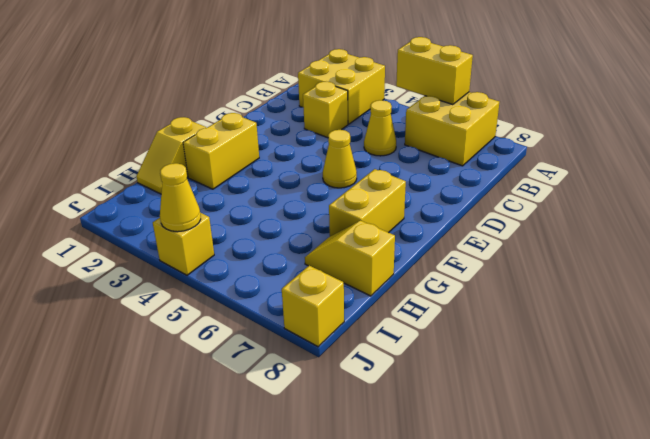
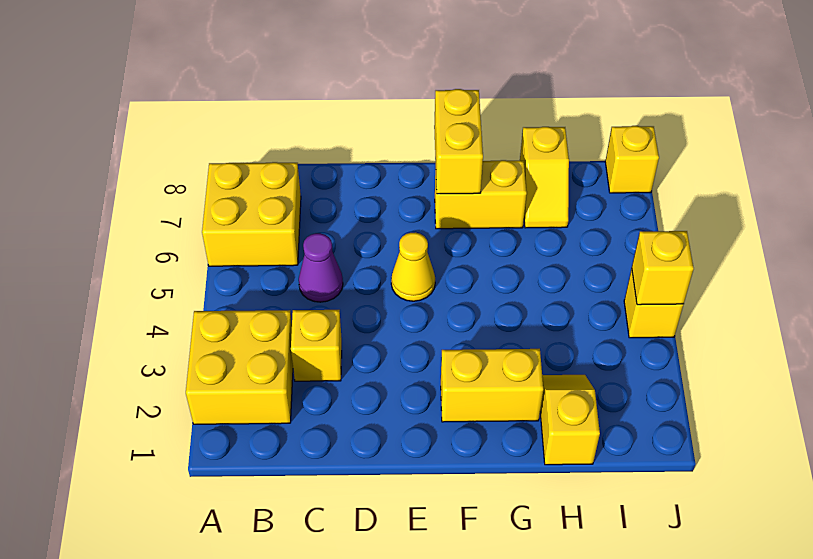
yellow 1x2 brick [396,37,473,105] -> yellow 1x2 brick moved to [434,89,483,194]
yellow 1x1 cone [364,100,396,156] -> purple 1x1 cone [299,233,343,302]
yellow 1x2 slope [136,117,206,194] -> yellow 1x2 slope turned to [540,375,600,465]
yellow 1x1 cone [160,163,201,232] -> yellow 1x1 brick [632,231,694,305]

